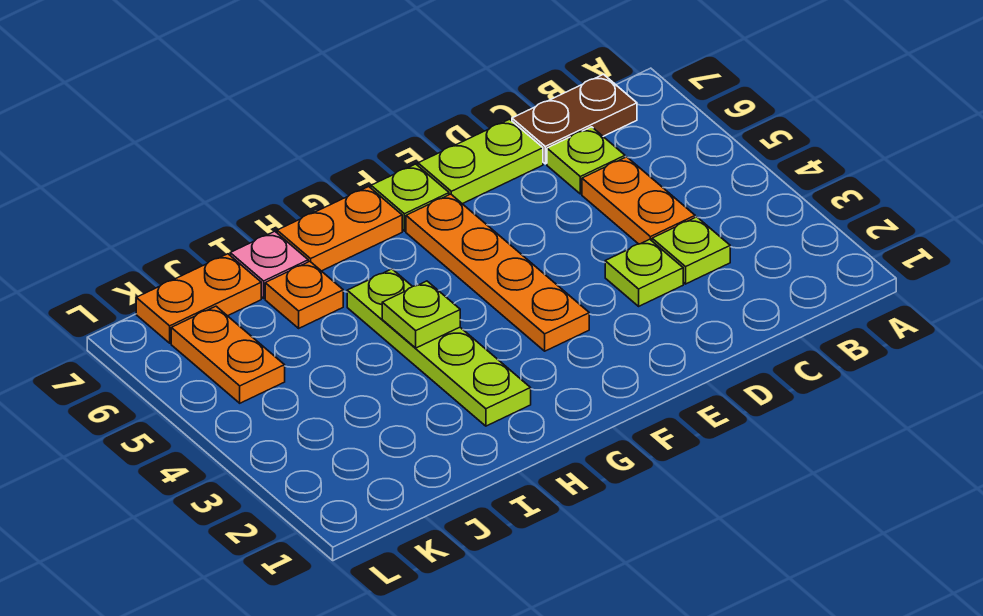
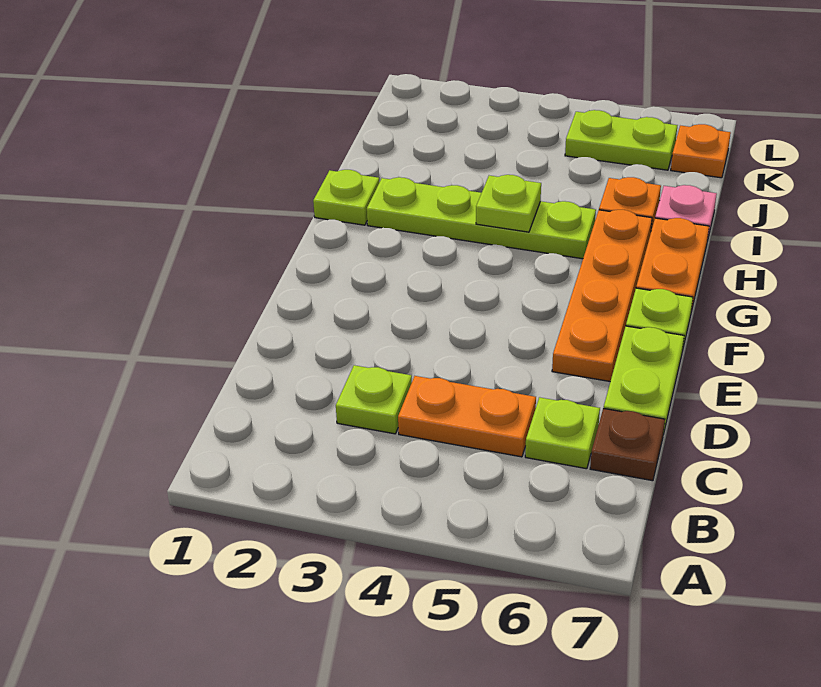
brown 1x2 plate [512,75,637,164] -> brown 1x1 plate [590,408,665,481]
lime 1x1 plate [605,239,683,306] -> lime 1x1 plate moved to [313,170,379,225]
orange 1x4 plate [406,194,589,351] -> orange 1x4 plate turned to [552,210,652,381]
orange 1x2 plate [136,254,261,343] -> orange 1x1 plate [671,124,731,178]
orange 1x2 plate [171,306,285,403] -> lime 1x2 plate [565,110,677,170]

